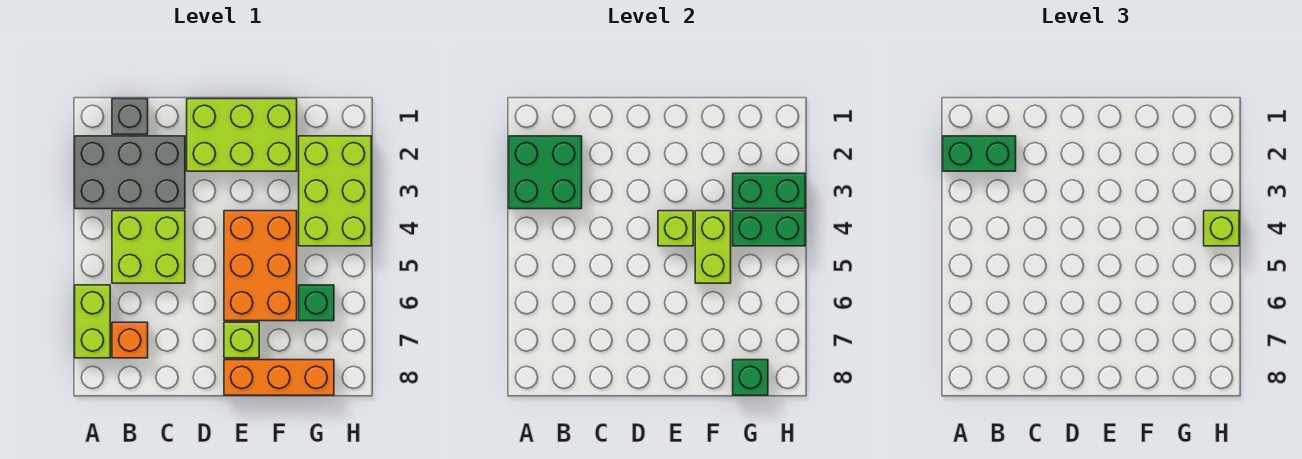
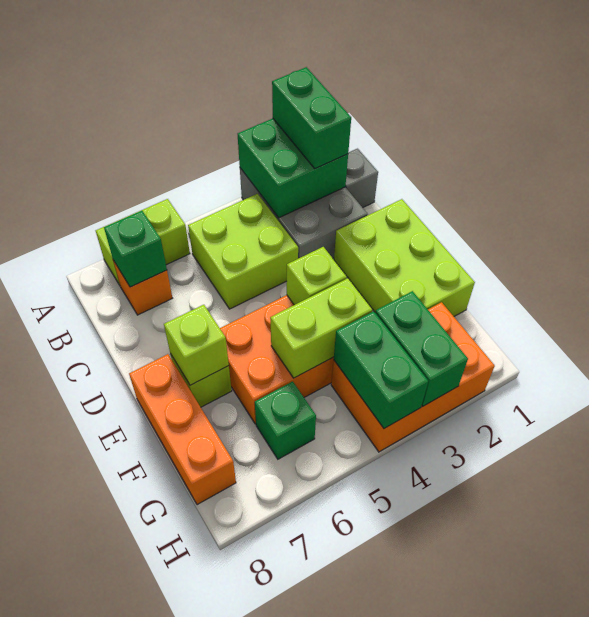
lime 2x3 brick [299,136,371,246] -> orange 2x3 brick [331,302,495,452]
green 1x1 brick [733,360,768,395] -> green 1x1 brick moved to [104,211,167,287]
lime 1x1 brick [1204,211,1239,246] -> lime 1x1 brick moved to [164,305,229,385]

